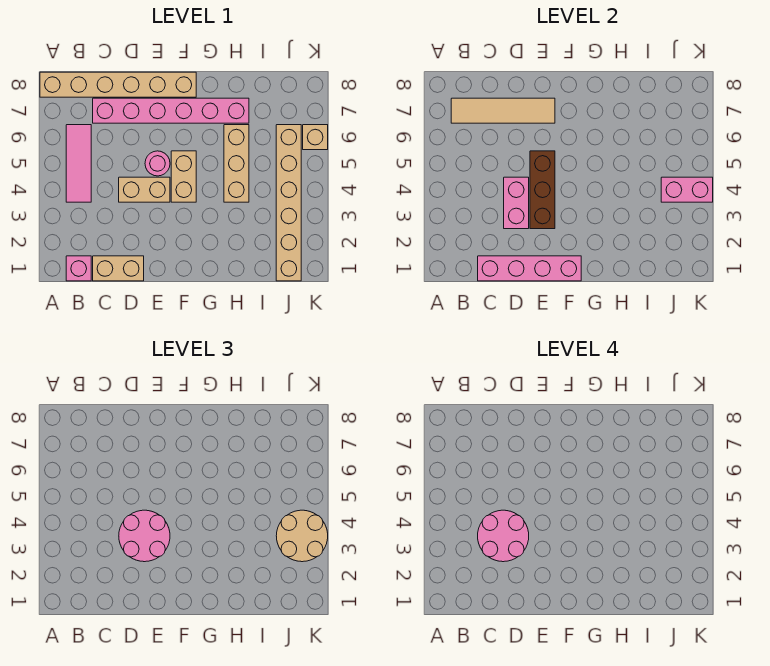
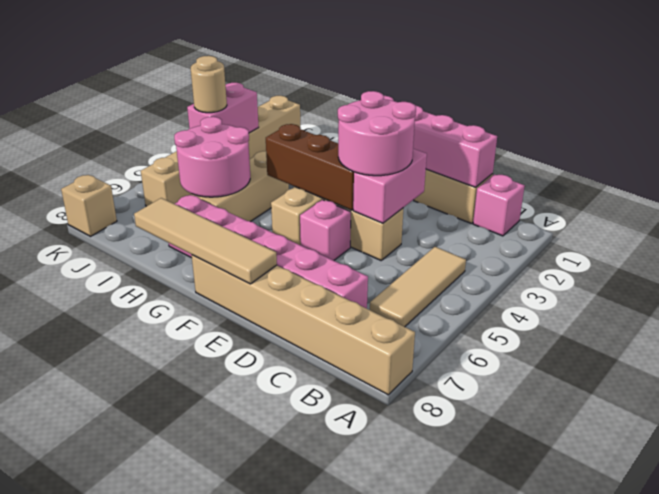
pink 1x3 tile [66,125,91,202] -> tan 1x3 tile [370,247,466,327]
tan 1x4 tile [451,98,555,123] -> tan 1x4 tile moved to [134,198,277,284]
pink 2x2 round brick [478,510,529,562] -> pink 2x2 round brick moved to [174,117,250,197]
brown 1x3 brick [530,151,555,229] -> brown 1x3 brick turned to [266,124,354,210]
pink 1x1 round brick [145,151,170,176] -> pink 1x1 brick [300,200,351,261]
tan 2x2 round brick [276,510,328,562] -> tan 1x1 round brick [191,56,227,113]
pink 1x2 brick [661,177,713,202] -> pink 1x2 brick turned to [187,83,259,133]
tan 1x1 brick [303,125,328,150] -> tan 1x1 brick moved to [61,175,117,236]

